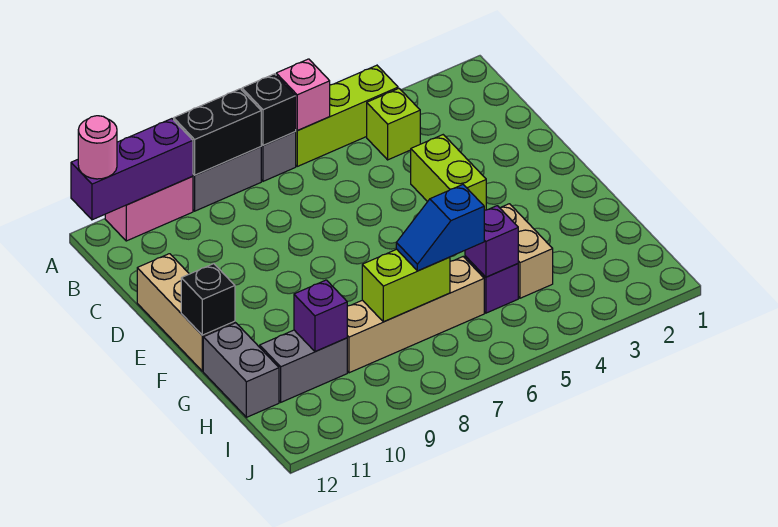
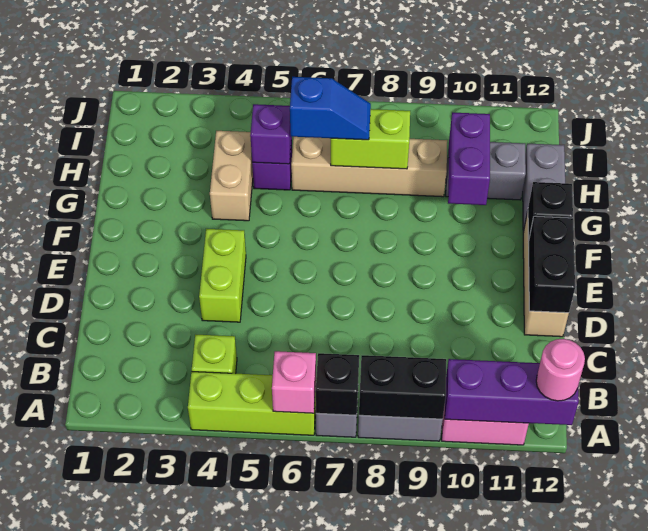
none -> black 1x2 brick [528,216,575,313]
purple 1x1 brick [294,280,347,352] -> purple 1x2 brick [448,112,490,205]

